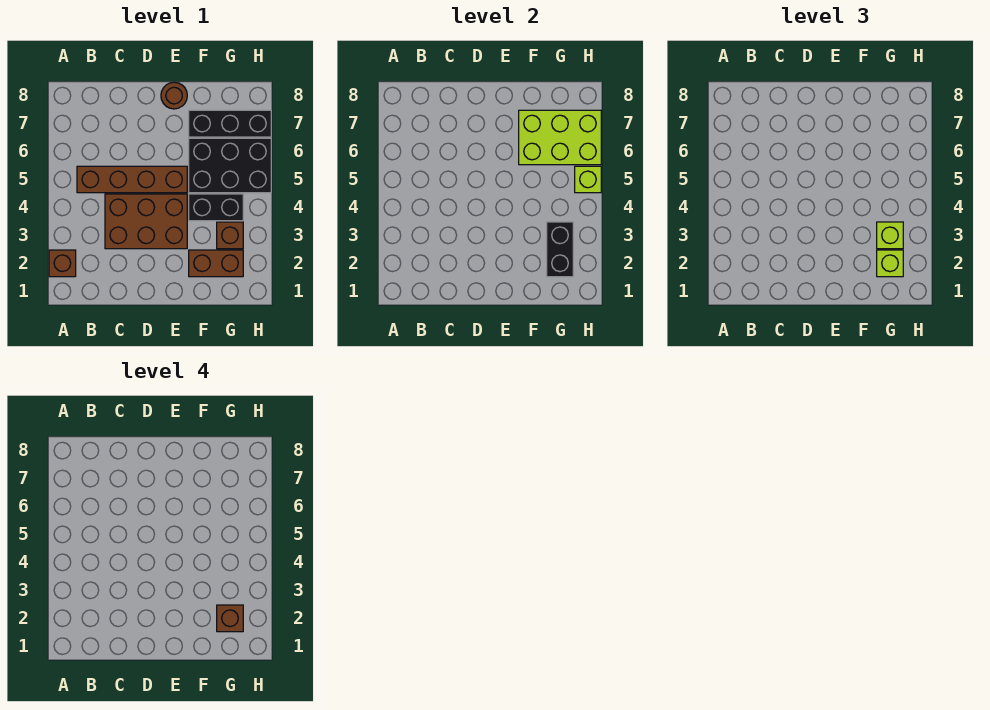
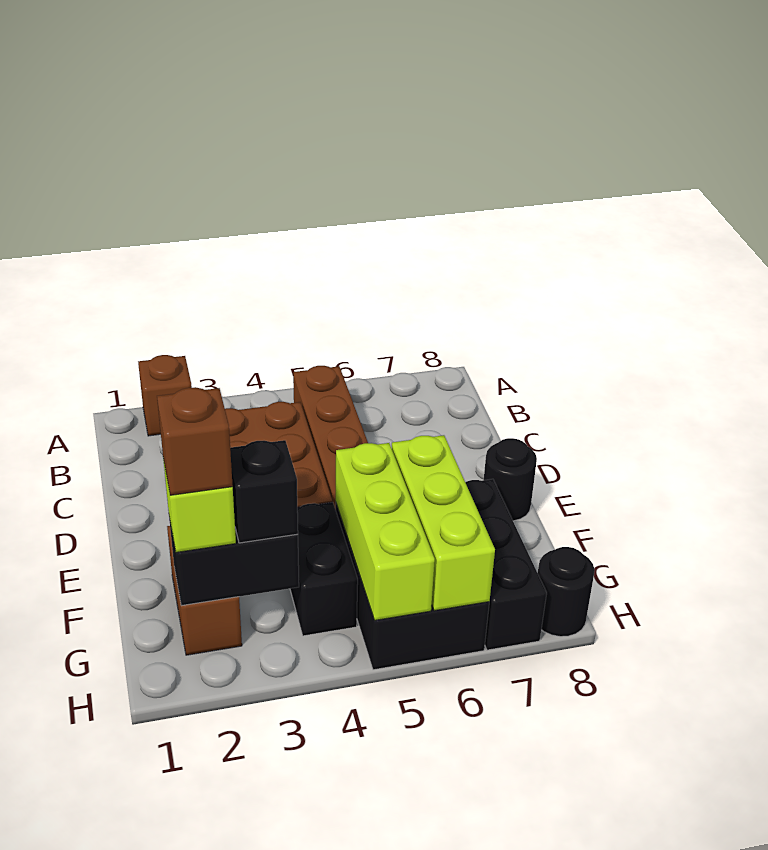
brown 1x1 round brick [161,82,187,109] -> black 1x1 round brick [484,438,537,521]
lime 2x3 brick [519,110,601,165] -> lime 1x3 brick [392,435,495,611]
brown 1x1 brick [217,222,243,249] -> none
lime 1x1 brick [877,222,903,249] -> black 1x1 brick [230,440,298,543]
lime 1x1 brick [575,166,601,193] -> lime 1x3 brick [336,443,435,620]
none -> black 1x1 round brick [538,547,595,637]

